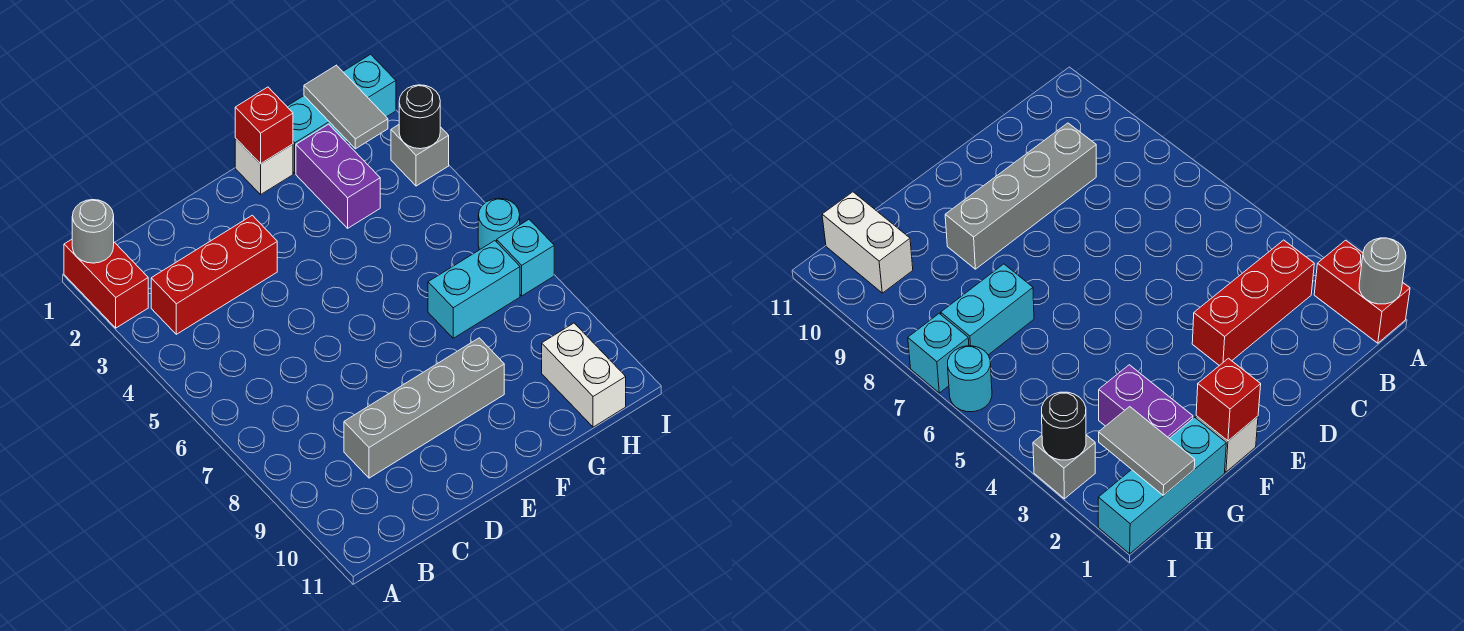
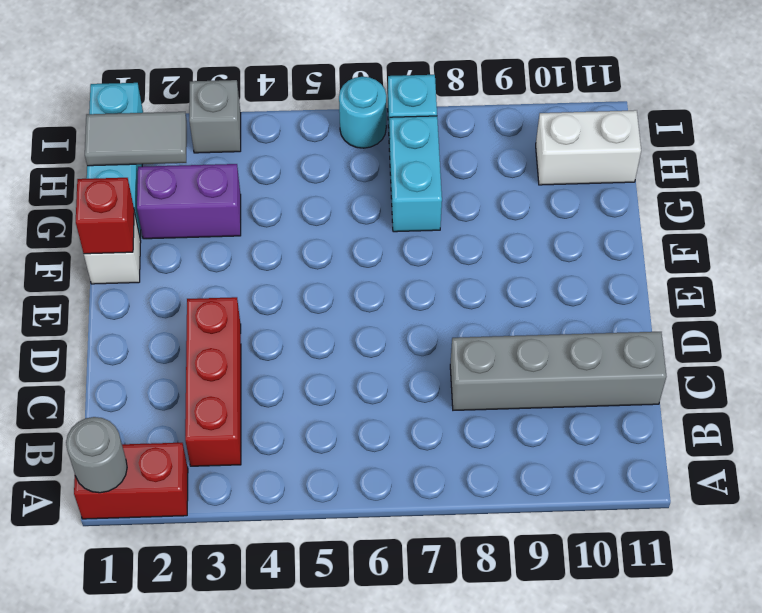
grey 1x4 brick [344,338,504,478] -> grey 1x4 brick turned to [450,332,666,410]
black 1x1 round brick [399,85,440,149] -> none

